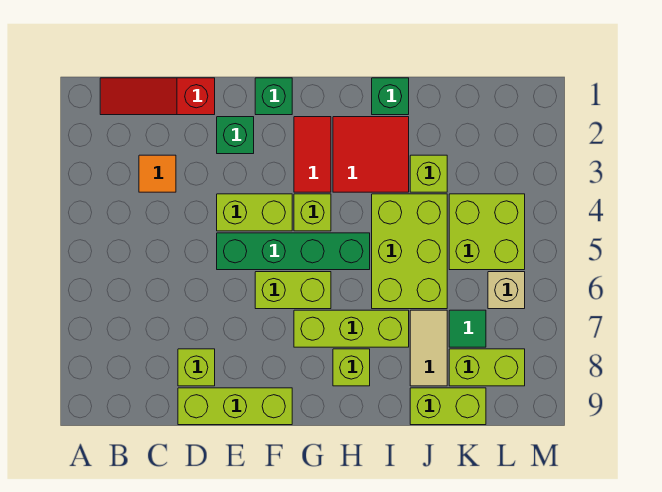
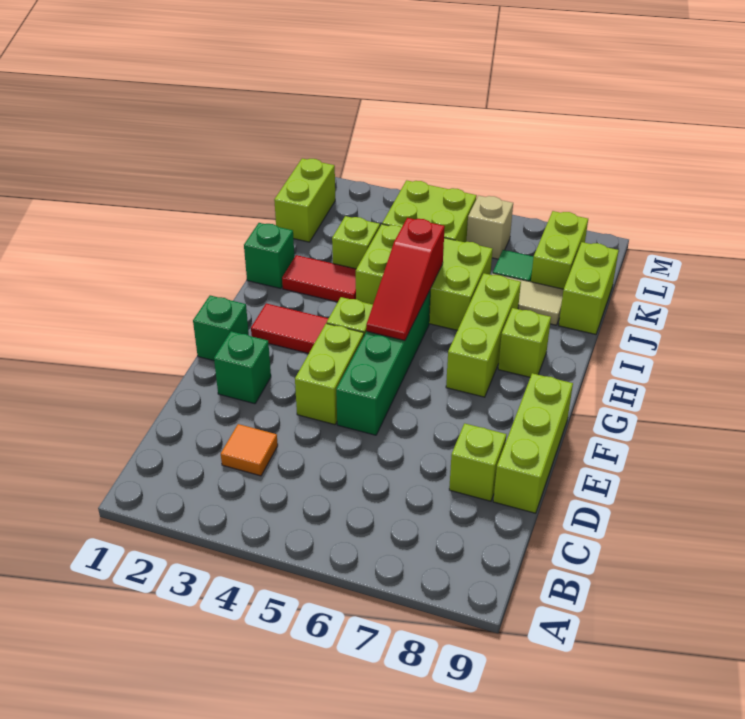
red 1x3 slope [100,78,215,115] -> red 1x3 slope moved to [366,218,445,341]
lime 1x2 brick [255,272,331,309] -> lime 1x2 brick moved to [274,158,335,242]
red 2x2 tile [333,117,409,192] -> red 1x2 tile [282,255,356,302]

